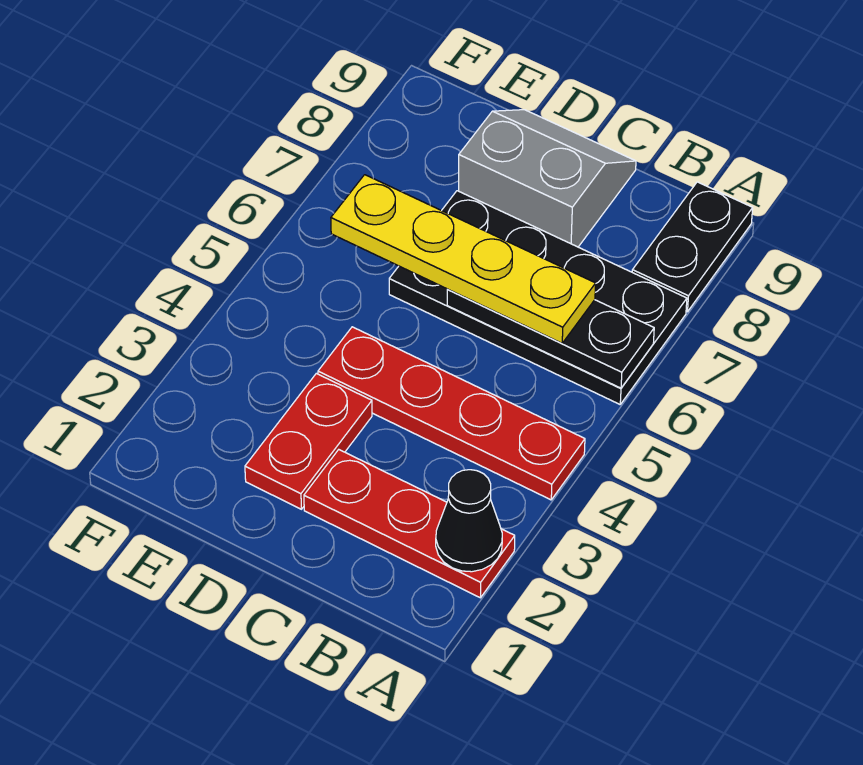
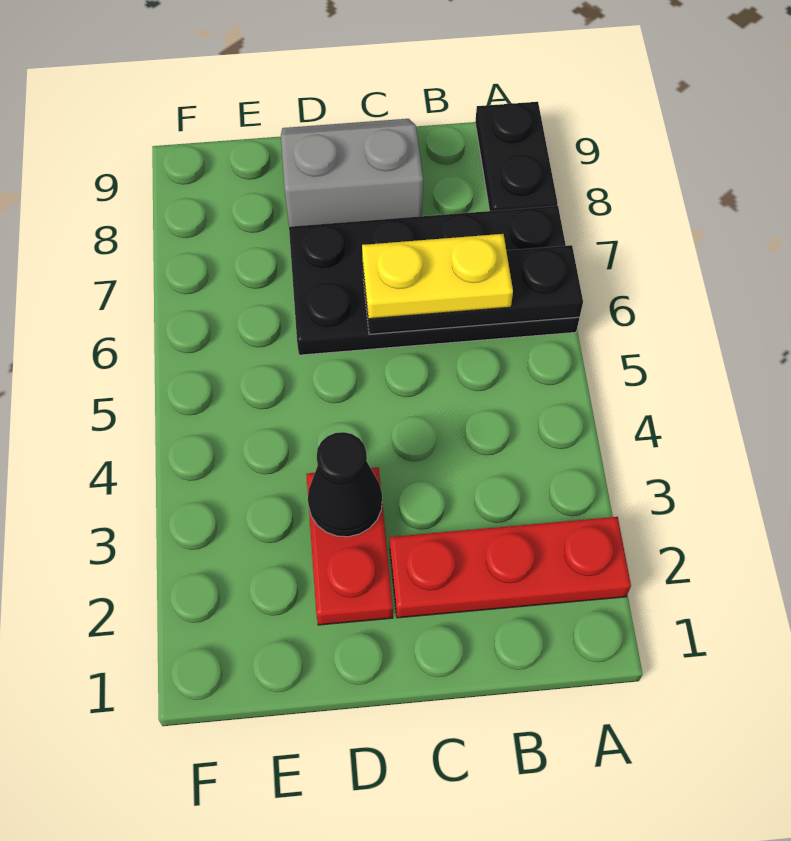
black 1x1 cone [436,470,502,572] -> black 1x1 cone moved to [308,432,382,537]
red 1x4 plate [318,327,585,500] -> none
yellow 1x4 plate [331,175,596,343] -> yellow 1x2 plate [362,234,513,319]

